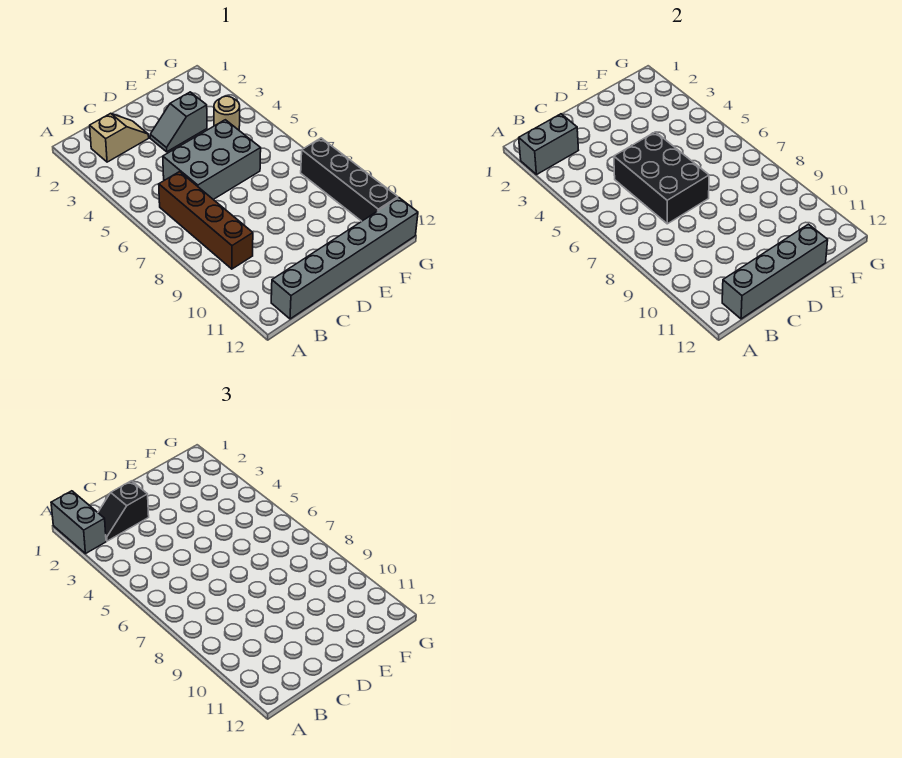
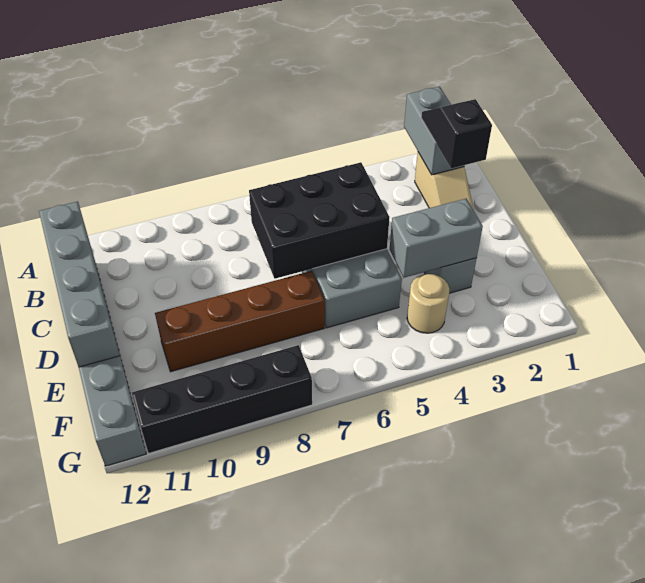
grey 1x2 brick [51,491,106,553] -> grey 1x2 brick moved to [390,199,483,278]
brown 1x4 brick [159,172,253,269] -> brown 1x4 brick moved to [155,271,325,372]

